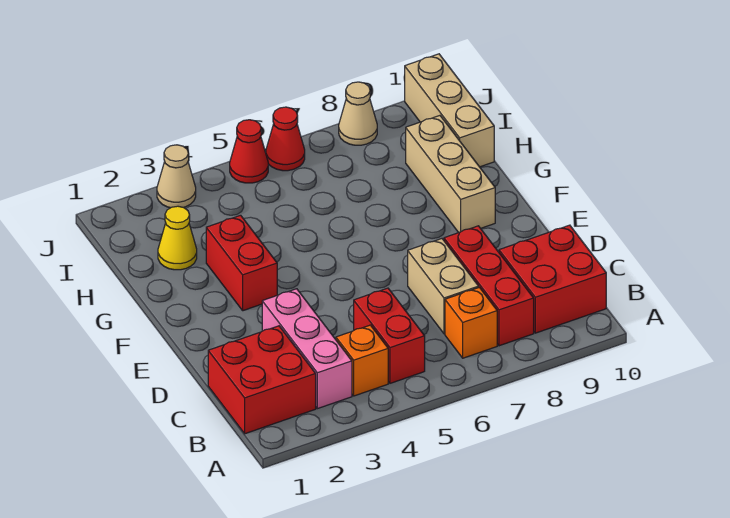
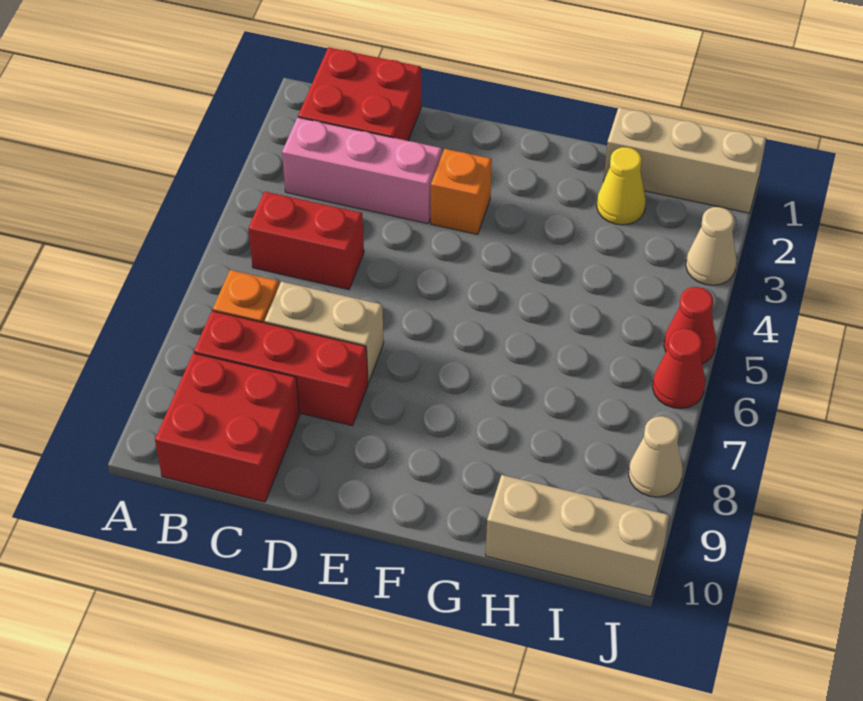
orange 1x1 brick [336,325,388,396] -> orange 1x1 brick moved to [431,149,492,234]
red 1x2 brick [206,215,277,311] -> none
tan 1x3 brick [406,116,495,233] -> tan 1x3 brick moved to [604,107,766,213]

